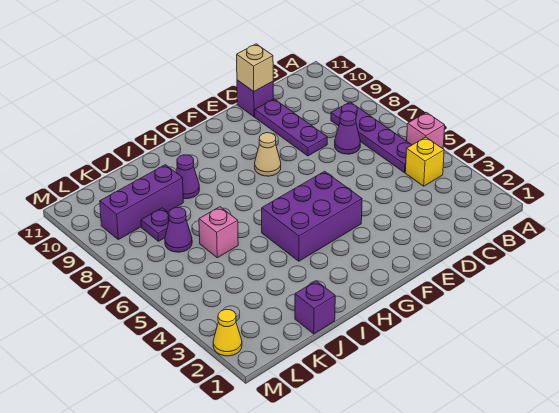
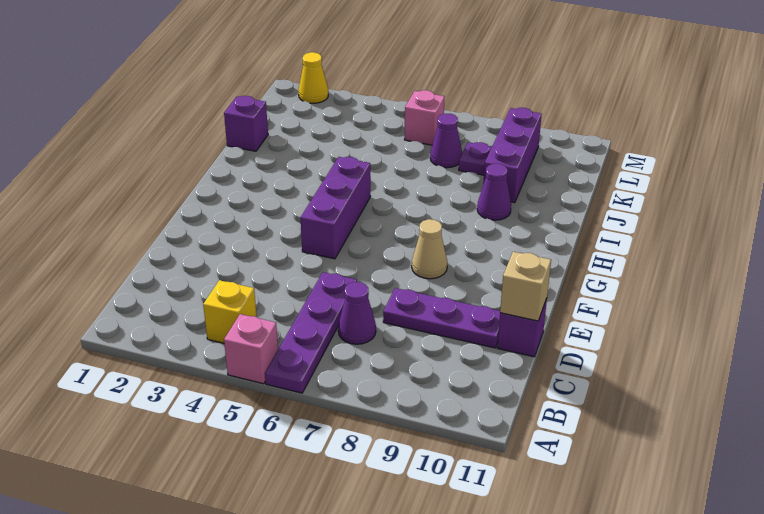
purple 1x4 plate [331,102,411,173] -> purple 1x4 plate turned to [265,272,357,393]
purple 2x3 brick [262,171,362,261] -> purple 1x3 brick [301,157,371,259]
pink 1x1 brick [199,207,238,258] -> pink 1x1 brick moved to [405,90,444,145]

